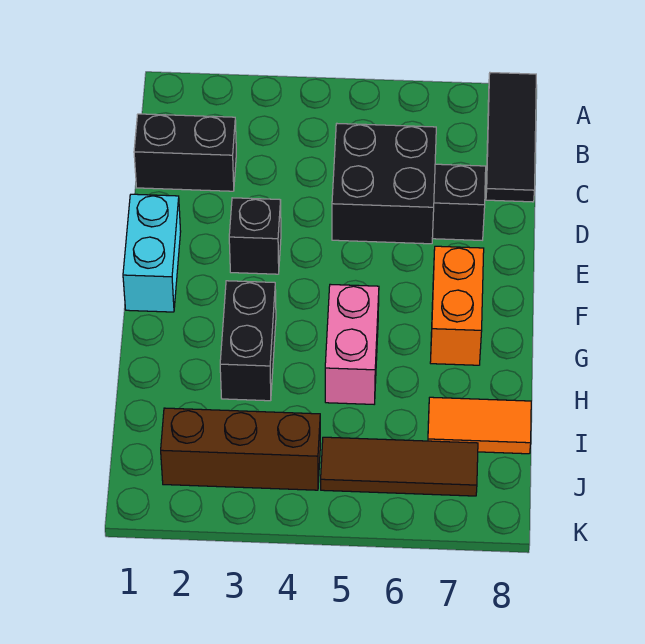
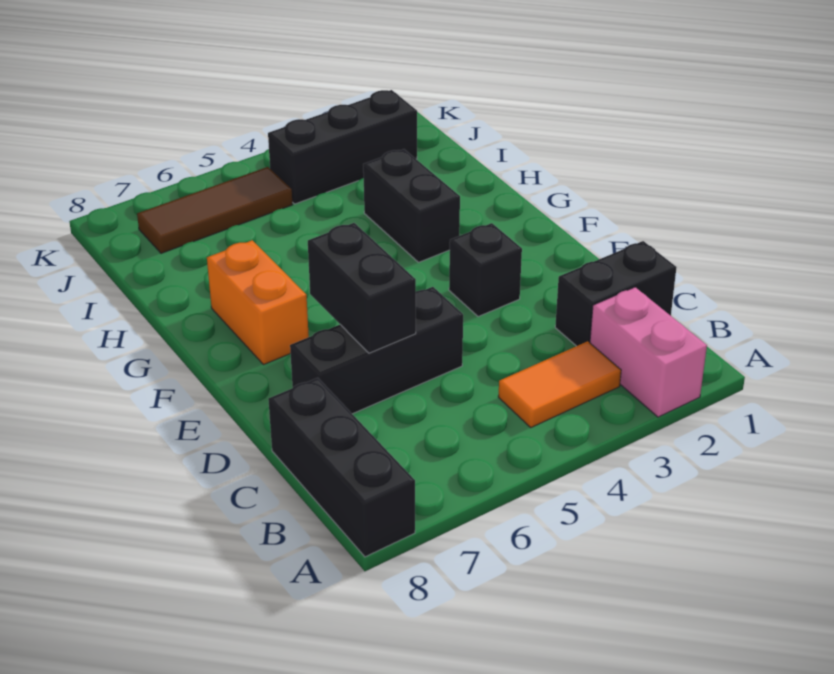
black 1x3 tile [486,73,536,202] -> black 1x3 brick [268,378,415,557]
black 2x2 brick [332,124,436,244] -> black 1x2 brick [308,223,416,353]
cyan 1x2 brick [123,194,181,312] -> none
pink 1x2 brick [325,284,379,404] -> pink 1x2 brick moved to [590,287,707,417]
orange 1x2 tile [428,397,531,454] -> orange 1x2 tile moved to [498,341,621,427]
brown 1x3 brick [161,408,320,490] -> black 1x3 brick [268,90,417,204]

